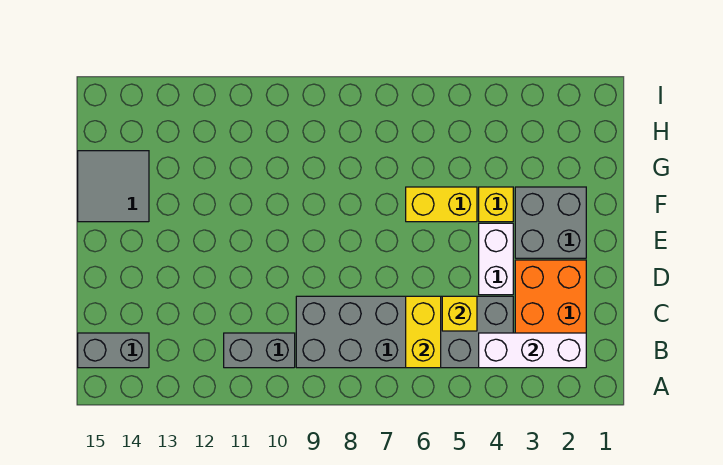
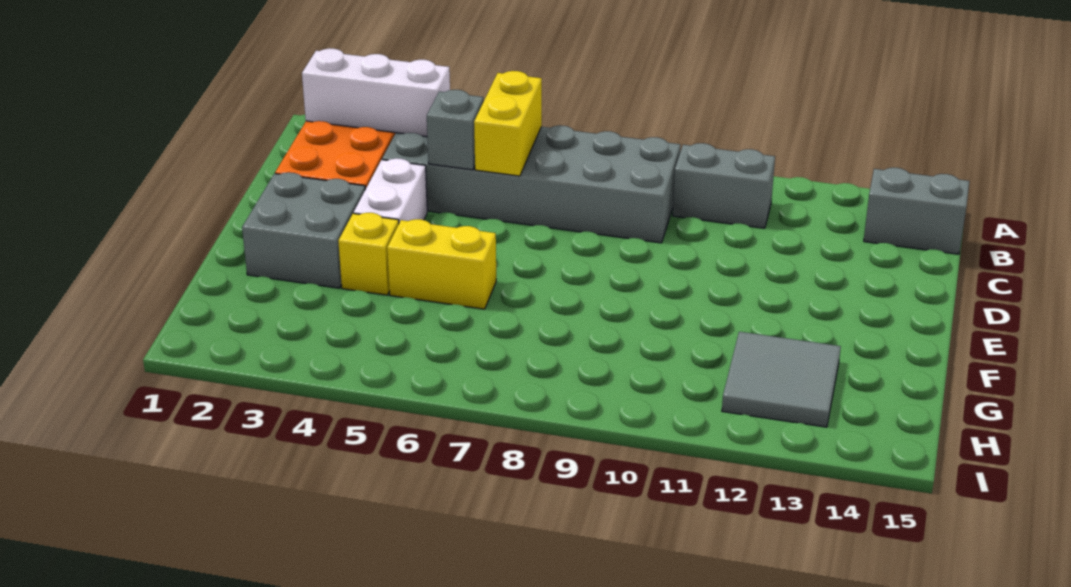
yellow 1x1 brick [442,296,477,331] -> grey 1x1 brick [427,90,484,170]
grey 2x2 tile [78,151,149,222] -> grey 2x2 tile moved to [722,332,841,427]

